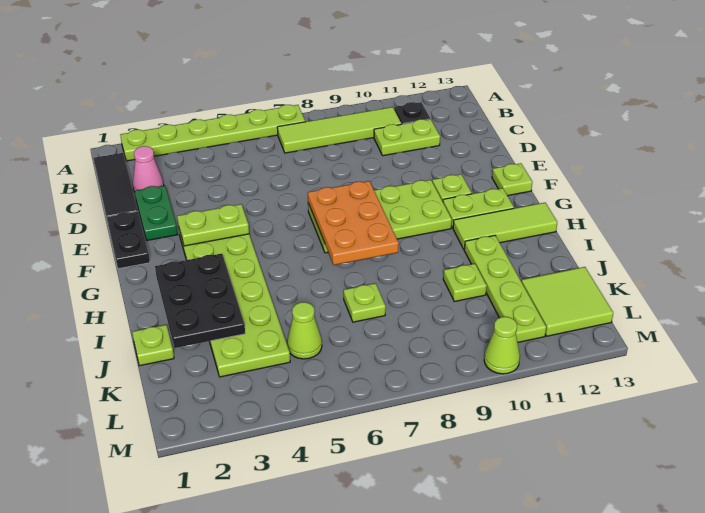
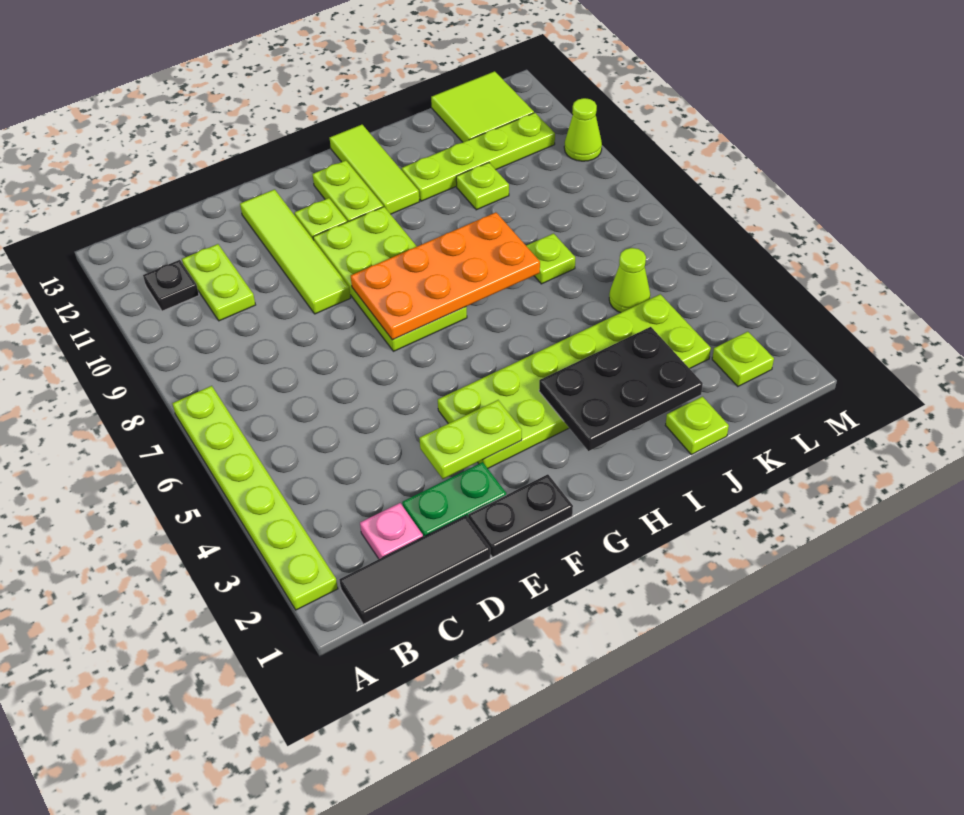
lime 1x4 tile [277,107,401,153] -> lime 1x4 tile moved to [240,189,351,314]
pink 1x1 cone [133,146,164,192] -> pink 1x1 plate [360,503,423,559]
lime 1x2 plate [177,204,249,246] -> lime 1x2 plate turned to [419,400,522,479]
orange 2x3 plate [308,181,399,265] -> orange 2x4 plate [351,212,540,340]
lime 1x1 plate [492,163,532,196] -> lime 1x1 plate moved to [712,332,774,387]

